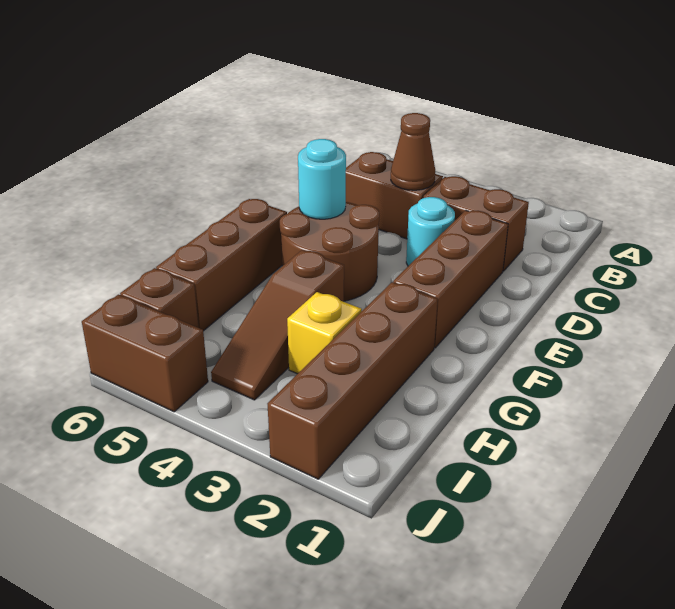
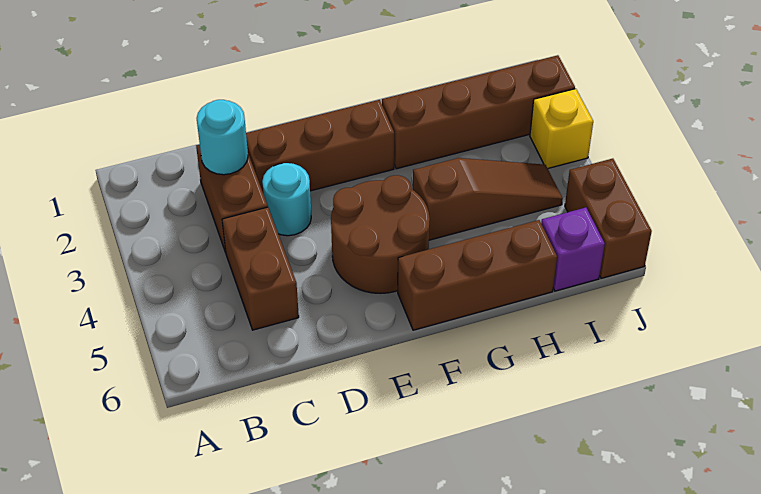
brown 1x1 cone [391,113,435,190] -> none
cyan 1x1 round brick [298,139,346,219] -> cyan 1x1 round brick moved to [197,100,248,175]
yellow 1x1 brick [287,292,362,374] -> yellow 1x1 brick moved to [530,89,593,168]
brown 1x1 brick [120,268,199,328] -> purple 1x1 brick [541,208,605,291]

